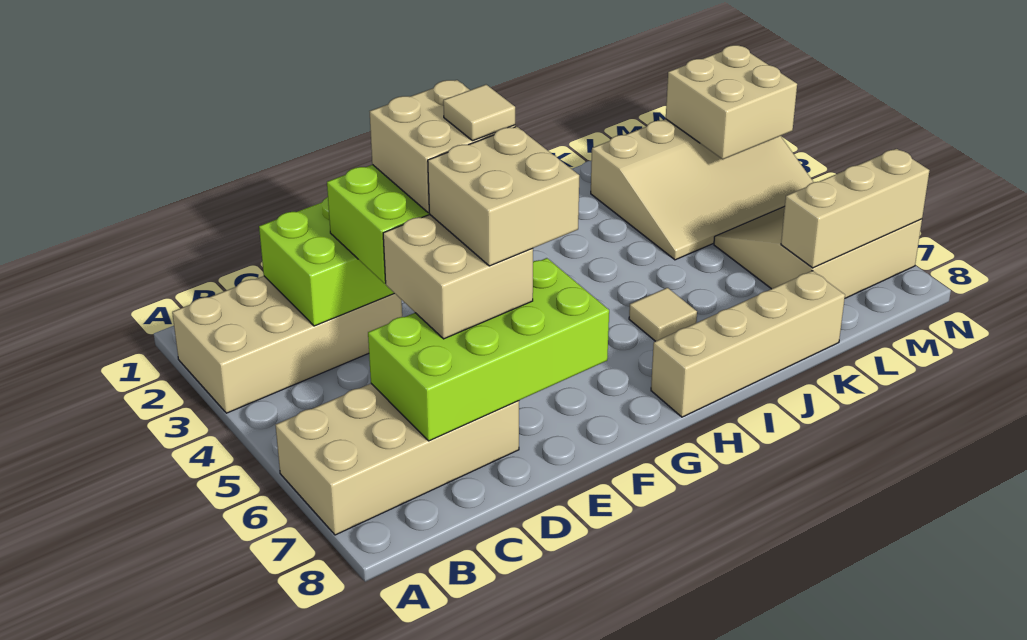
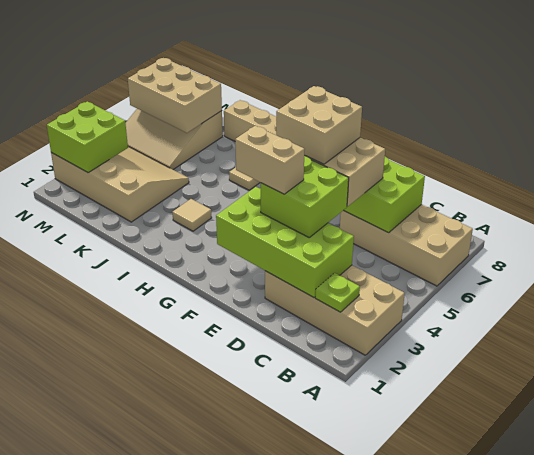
none -> lime 1x1 plate [315,273,360,312]
tan 2x2 brick [370,80,515,213] -> tan 1x2 brick [235,126,305,194]
tan 1x1 tile [443,85,515,141] -> tan 1x1 tile moved to [172,199,212,231]
tan 1x3 brick [781,149,930,268] -> tan 2x3 brick [128,58,222,133]
tan 2x2 brick [666,45,797,159] -> lime 2x2 brick [47,101,128,172]

